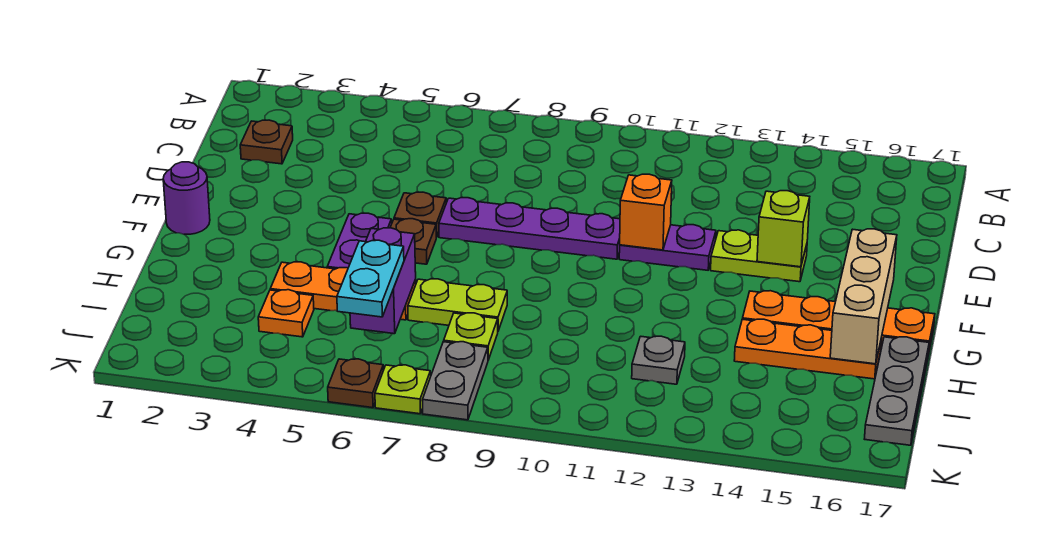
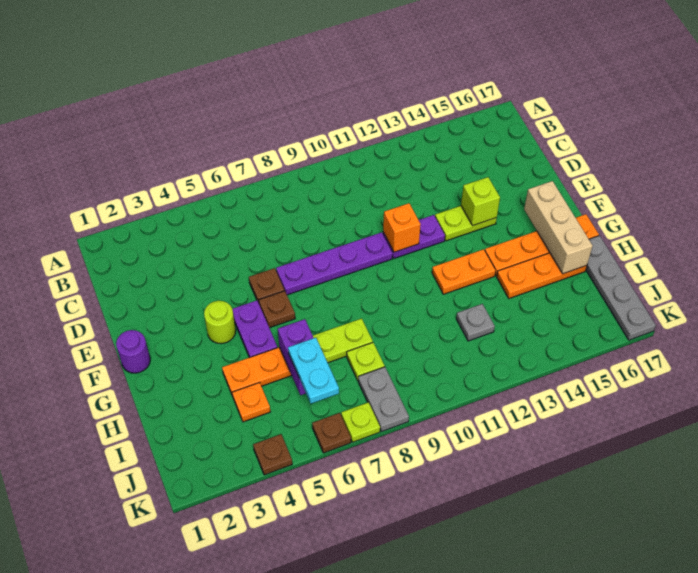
brown 1x1 plate [240,120,293,164] -> brown 1x1 plate moved to [253,434,292,475]
none -> lime 1x1 round brick [204,301,236,344]
none -> orange 1x2 plate [432,249,496,294]
grey 1x3 plate [865,337,929,445] -> grey 1x4 plate [586,236,656,340]

